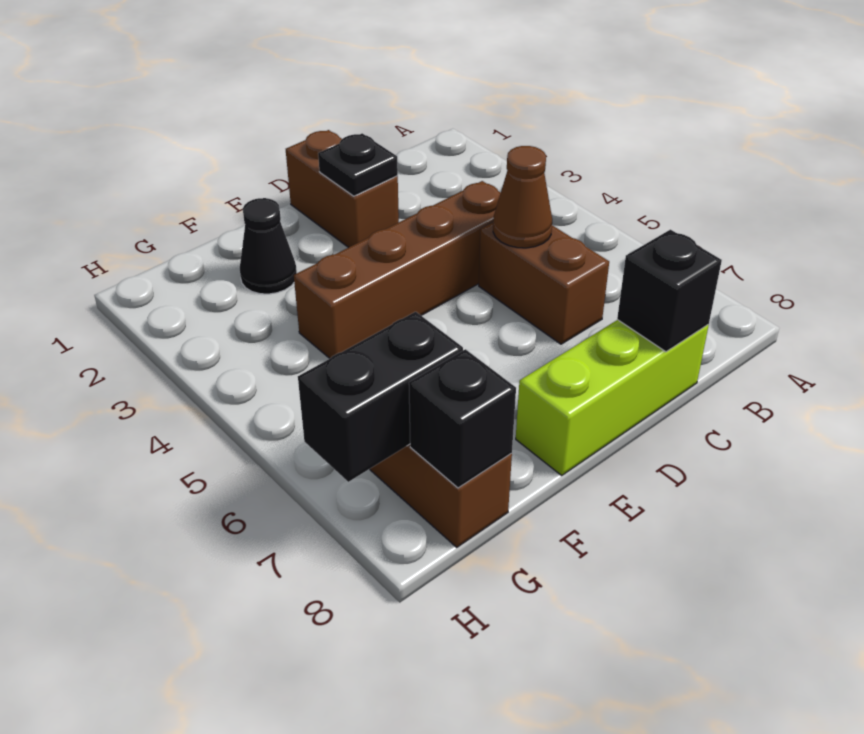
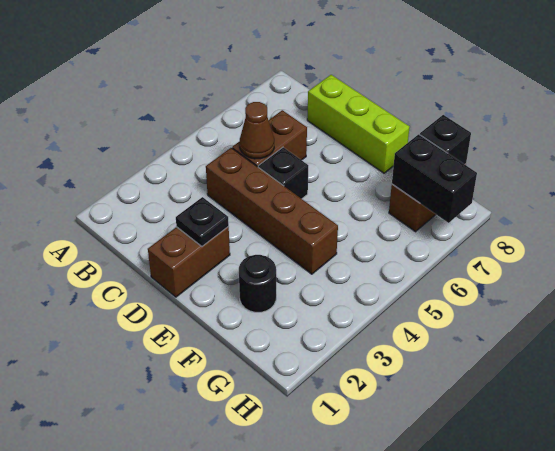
black 1x1 brick [617,230,722,352] -> black 1x1 brick moved to [258,147,308,199]
black 1x1 cone [240,198,297,294] -> black 1x1 round brick [239,255,276,312]

